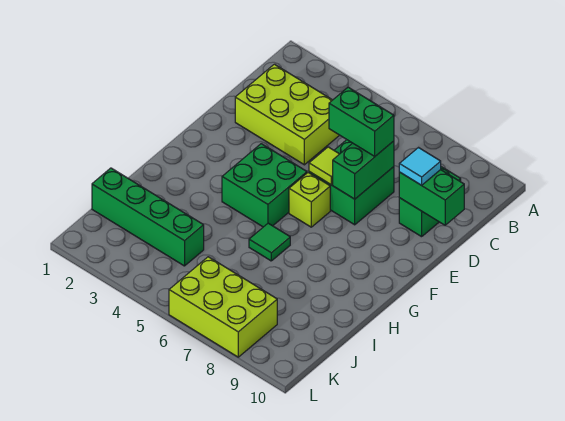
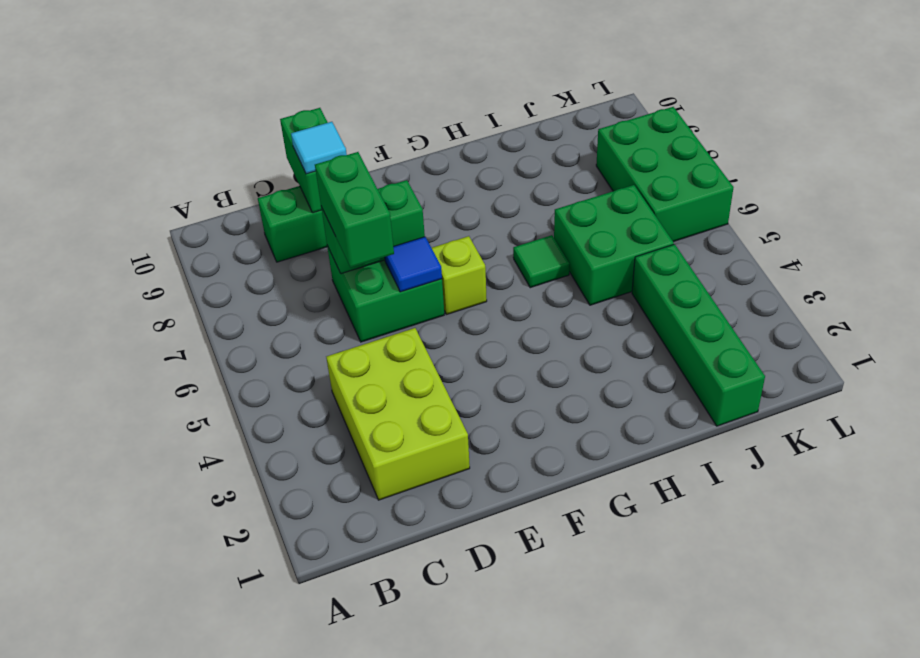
lime 1x1 tile [309,147,339,185] -> blue 1x1 tile [385,237,442,292]
green 2x2 brick [222,144,307,227] -> green 2x2 brick moved to [554,185,674,305]
lime 2x3 brick [169,257,277,357] -> green 2x3 brick [596,107,734,242]

